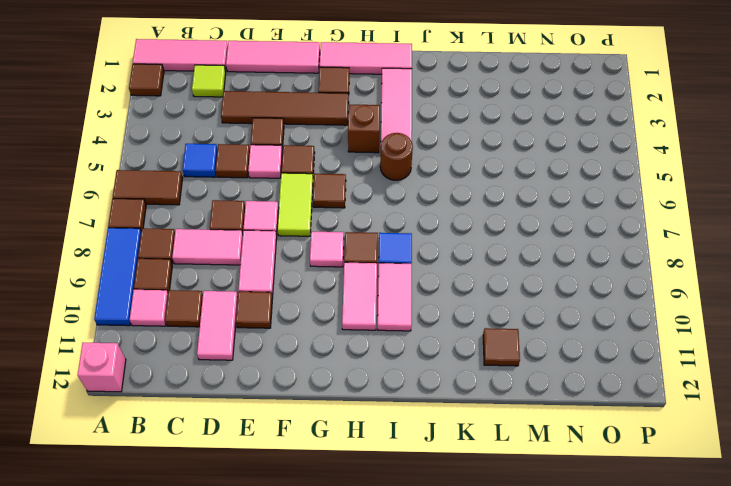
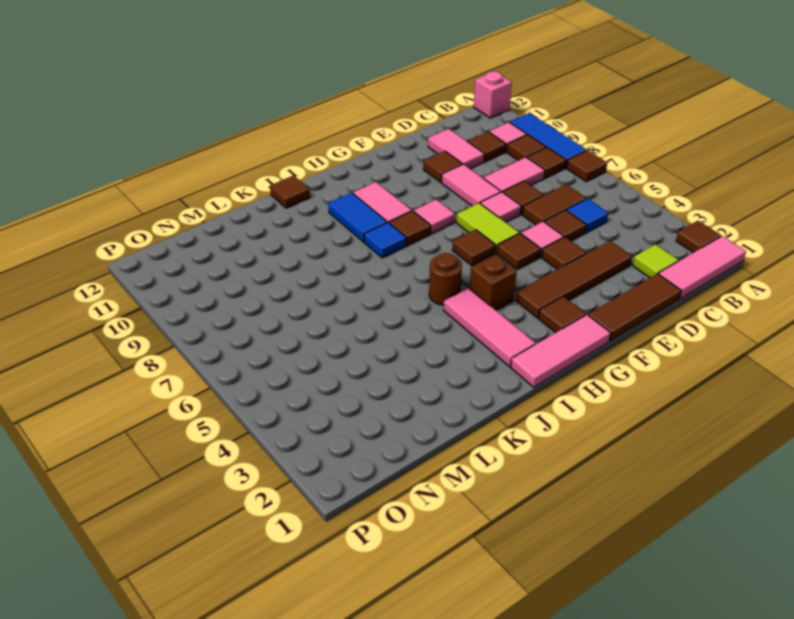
brown 1x2 tile [113,170,183,205] -> brown 1x2 tile moved to [522,184,586,225]
pink 1x3 tile [226,41,320,73] -> brown 1x3 tile [588,274,681,341]
pink 1x2 tile [378,263,412,331] -> blue 1x2 tile [328,193,387,242]
brown 1x1 tile [483,328,520,366] -> brown 1x1 tile moved to [270,176,310,208]

